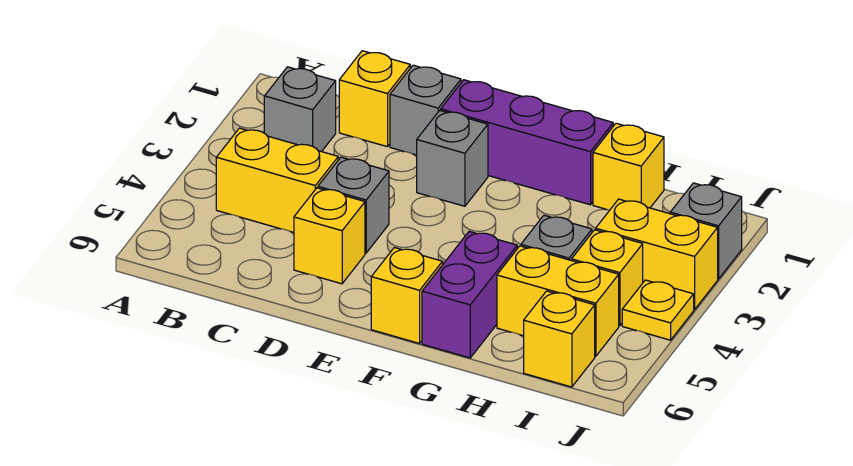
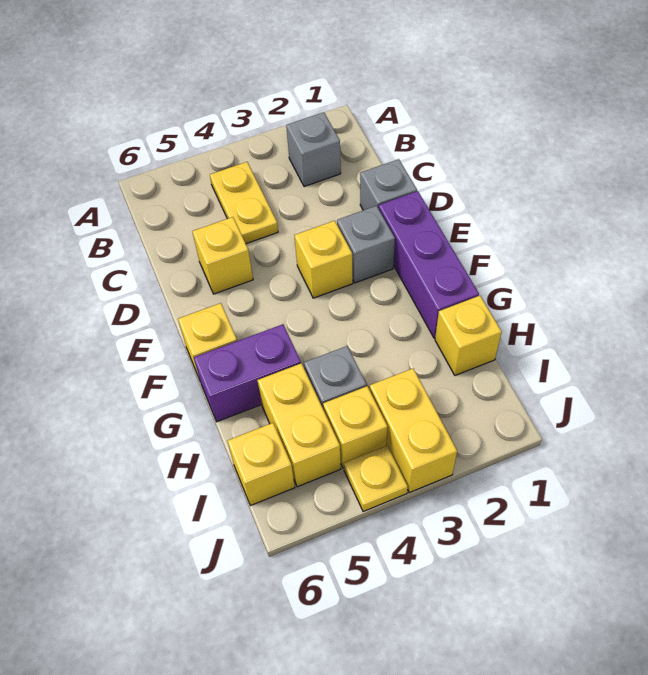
yellow 1x2 brick [216,128,338,232] -> yellow 1x2 plate [210,162,278,244]
yellow 1x1 brick [339,51,410,147] -> yellow 1x1 brick moved to [294,221,353,298]
grey 1x1 brick [318,157,389,253] -> none
grey 1x1 brick [670,183,742,279] -> none

